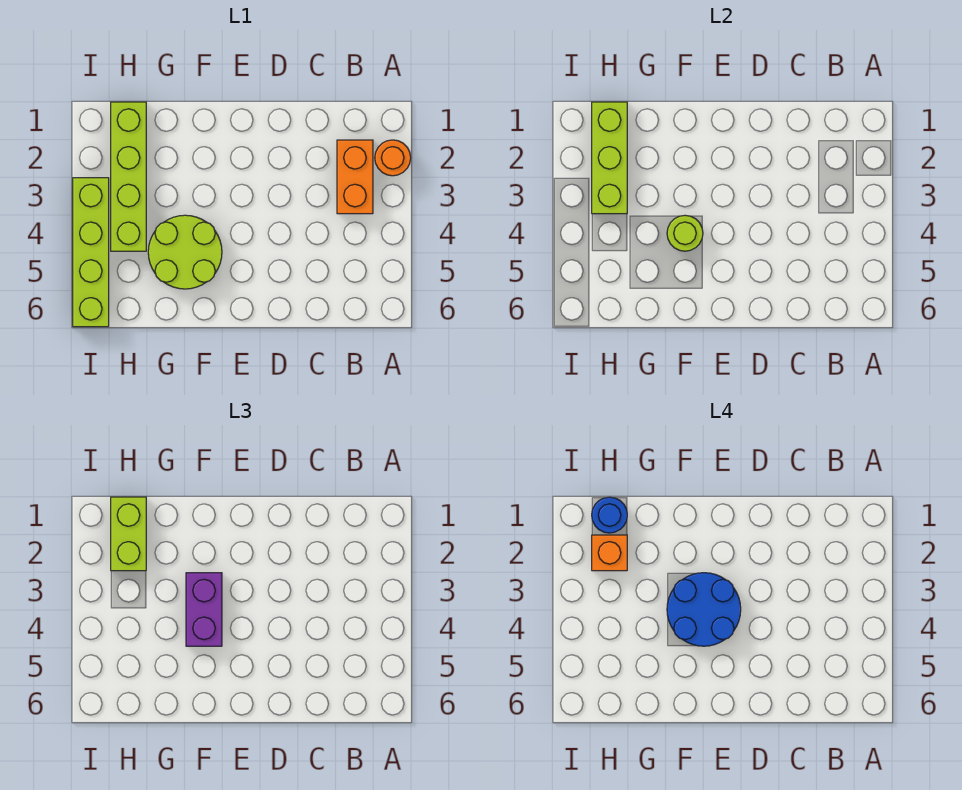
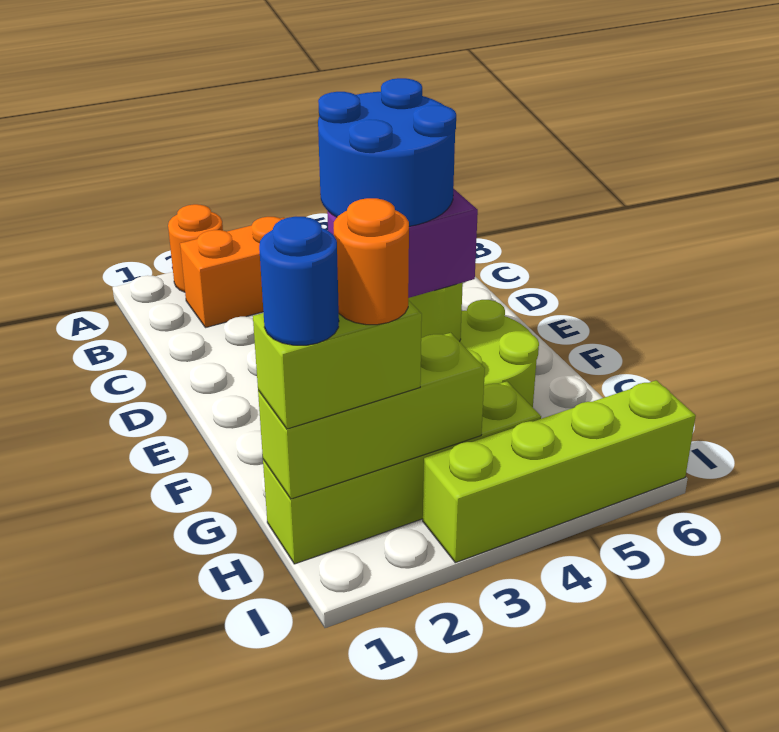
orange 1x1 brick [592,535,627,571] -> orange 1x1 round brick [334,198,409,325]

